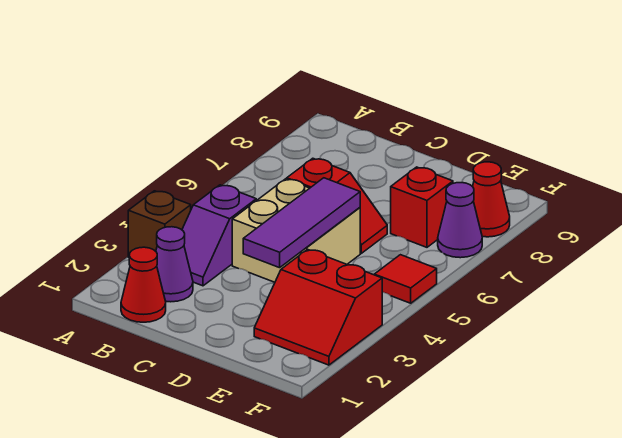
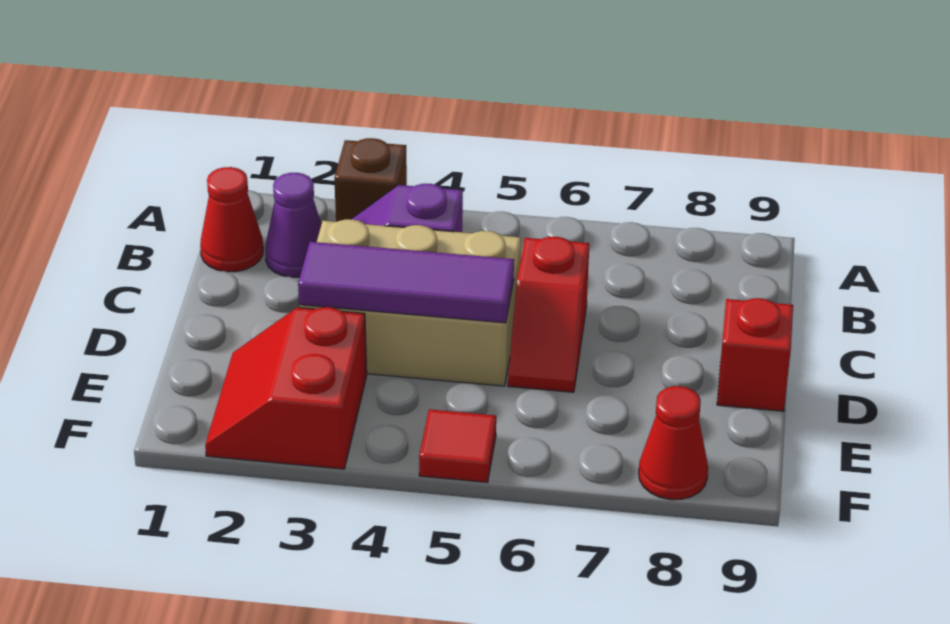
tan 2x2 brick [232,179,360,282] -> tan 2x3 brick [299,219,521,386]
red 1x1 brick [391,167,453,247] -> red 1x1 brick moved to [717,298,793,411]
purple 1x1 cone [438,183,482,258] -> none

